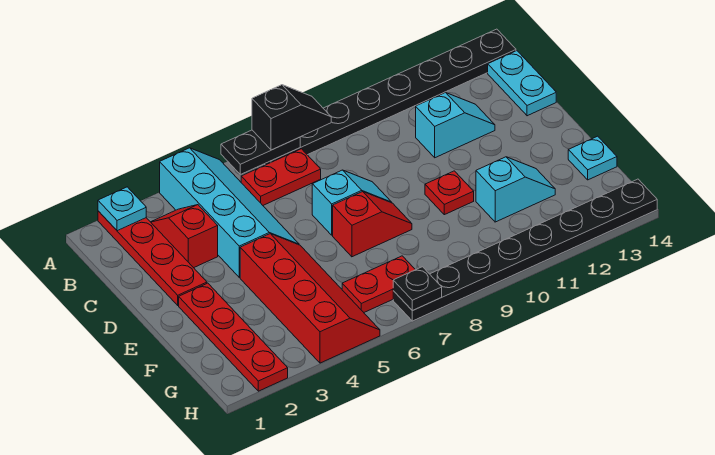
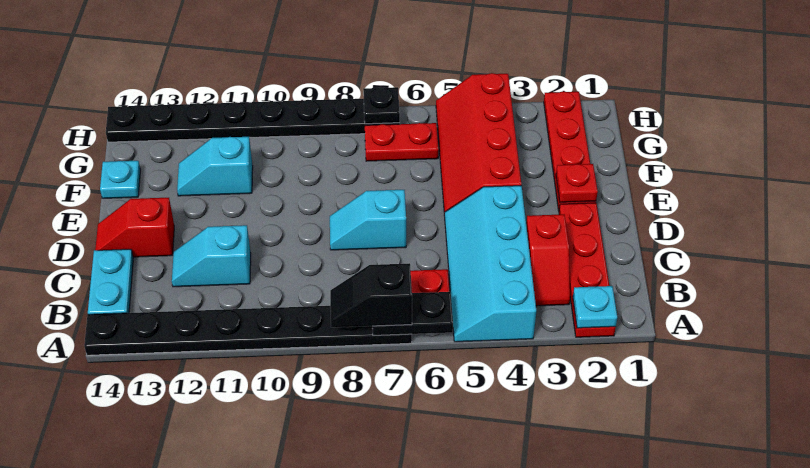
red 1x2 slope [333,192,412,257] -> red 1x2 slope moved to [95,198,174,257]
red 1x1 plate [425,171,474,215] -> red 1x1 plate moved to [556,164,598,202]

